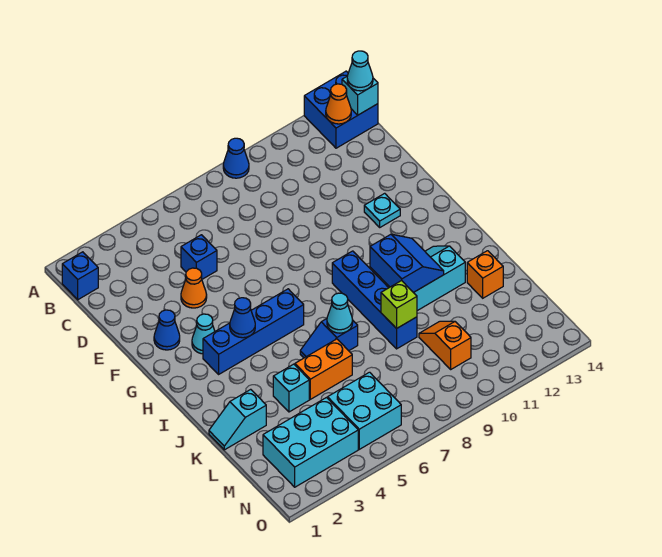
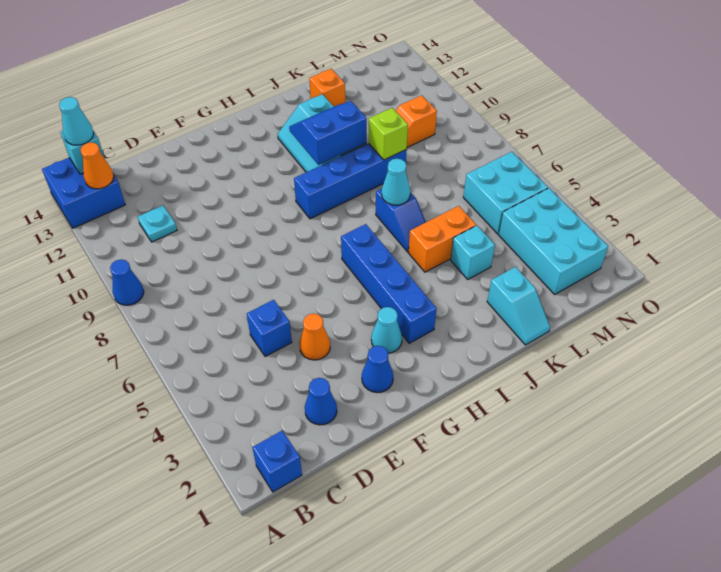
cyan 1x1 plate [364,193,400,227] -> cyan 1x1 plate moved to [138,205,177,242]
blue 1x1 cone [230,298,255,338] -> blue 1x1 cone moved to [305,378,337,425]
orange 1x2 brick [295,339,352,399] -> orange 1x2 brick turned to [409,206,476,272]

